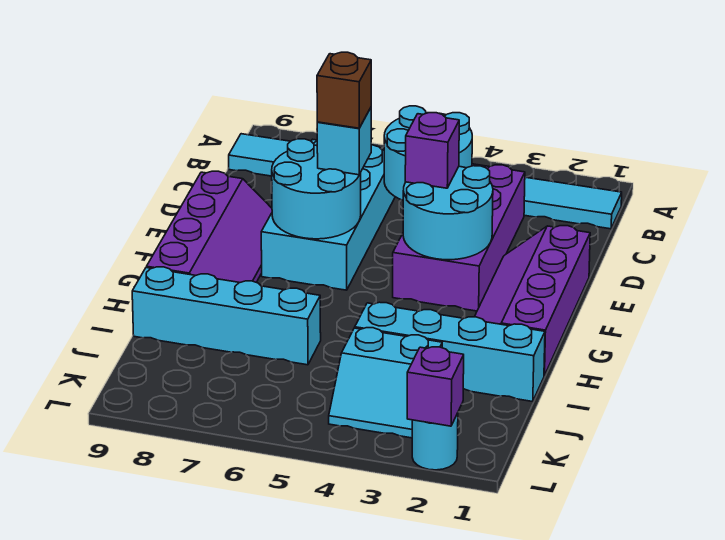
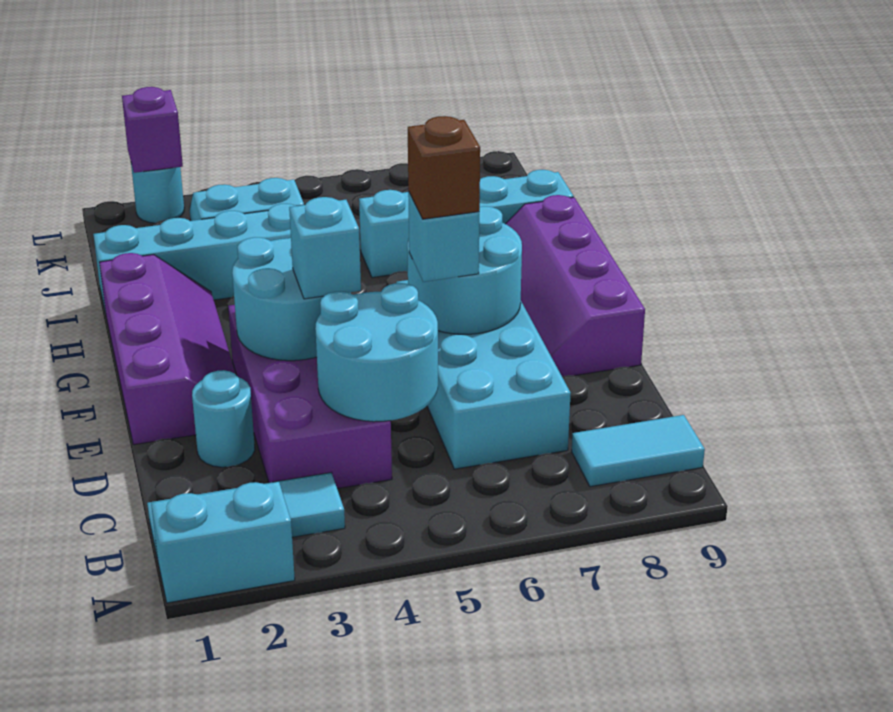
none -> cyan 1x2 brick [151,482,295,603]
none -> cyan 1x1 round brick [192,370,255,467]
purple 1x1 brick [405,113,459,188] -> cyan 1x1 brick [289,197,361,299]

